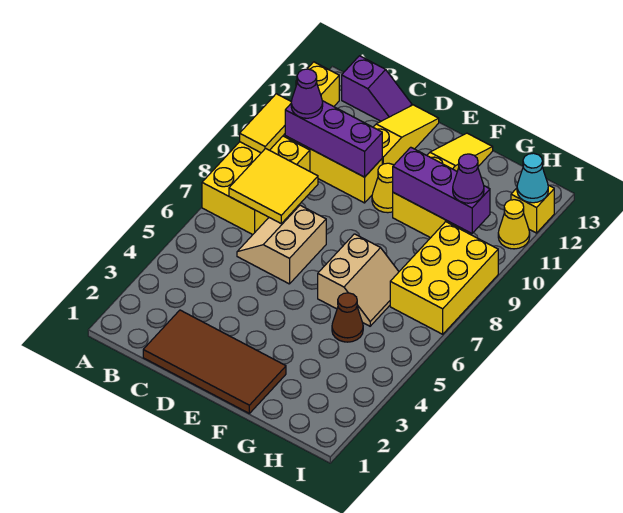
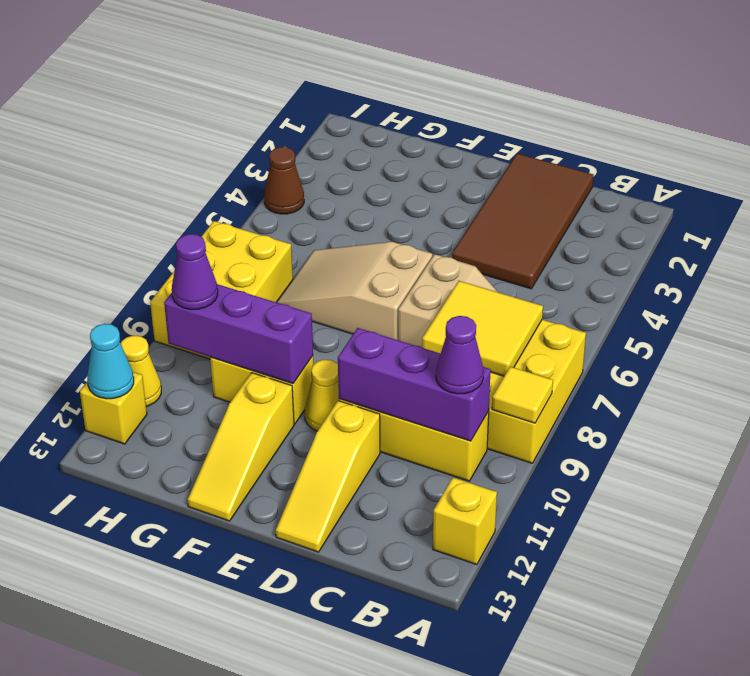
yellow 1x2 tile [240,94,291,153] -> yellow 1x1 tile [492,367,553,423]
purple 1x2 slope [342,56,412,121] -> none
brown 2x4 tile [143,310,286,413] -> brown 2x4 tile turned to [452,153,593,289]
tan 2x2 slope [318,234,399,326] -> tan 2x3 slope [276,242,432,340]
brown 1x1 cone [332,293,363,342] -> brown 1x1 cone moved to [264,147,304,214]

